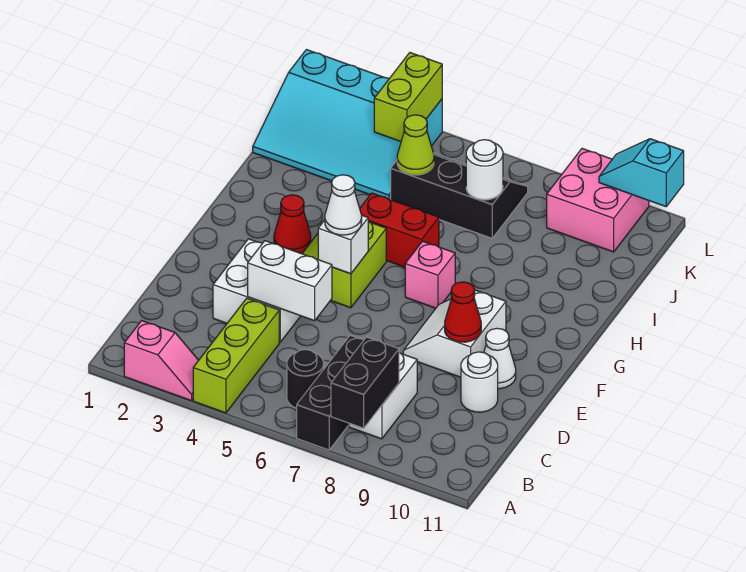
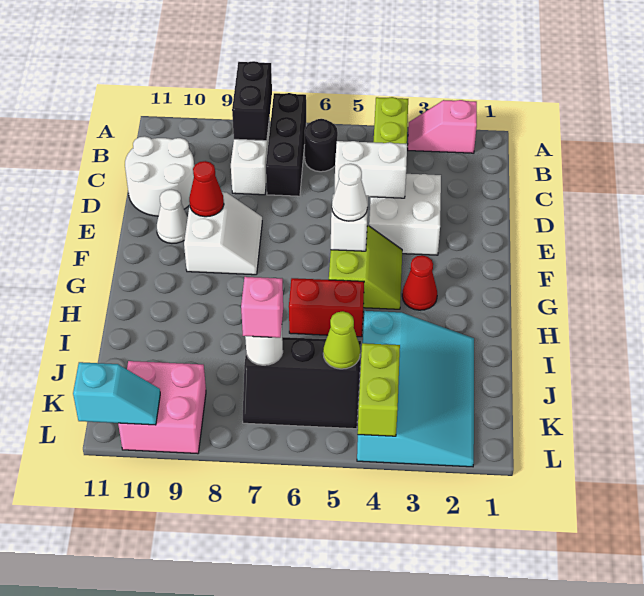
white 1x1 round brick [461,352,498,412] -> white 2x2 round brick [125,136,194,216]
pink 1x1 brick [405,241,455,308] -> pink 1x1 brick moved to [241,277,283,338]
cyan 3x4 slope [253,50,442,199] -> cyan 3x4 slope turned to [357,311,474,467]

